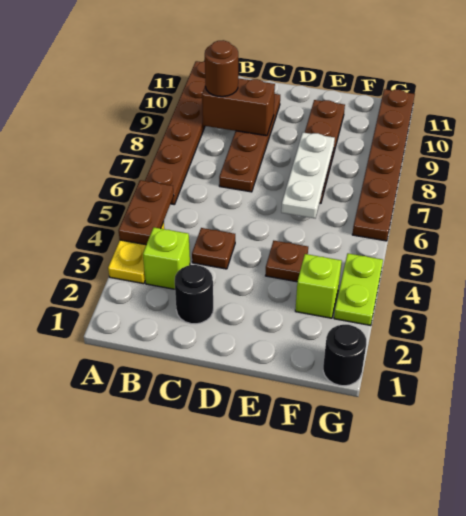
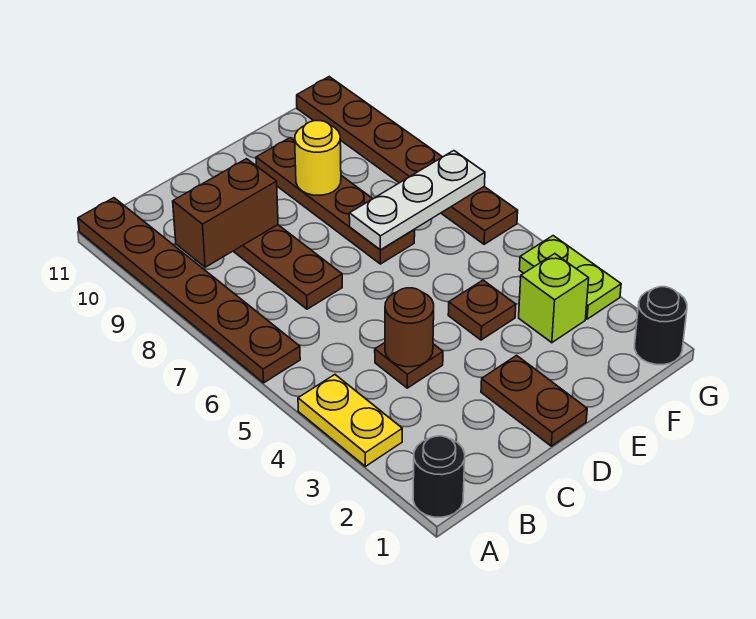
brown 1x2 plate [118,180,174,245] -> brown 1x2 plate moved to [481,355,587,446]
lime 1x1 brick [143,227,190,289] -> none
brown 1x1 round brick [205,40,238,97] -> brown 1x1 round brick moved to [385,288,434,367]
black 1x1 round brick [175,265,213,324] -> black 1x1 round brick moved to [413,436,465,517]
white 1x3 plate [281,133,335,218] -> white 1x3 plate turned to [349,151,485,250]
none -> yellow 1x1 round brick [295,121,341,195]

